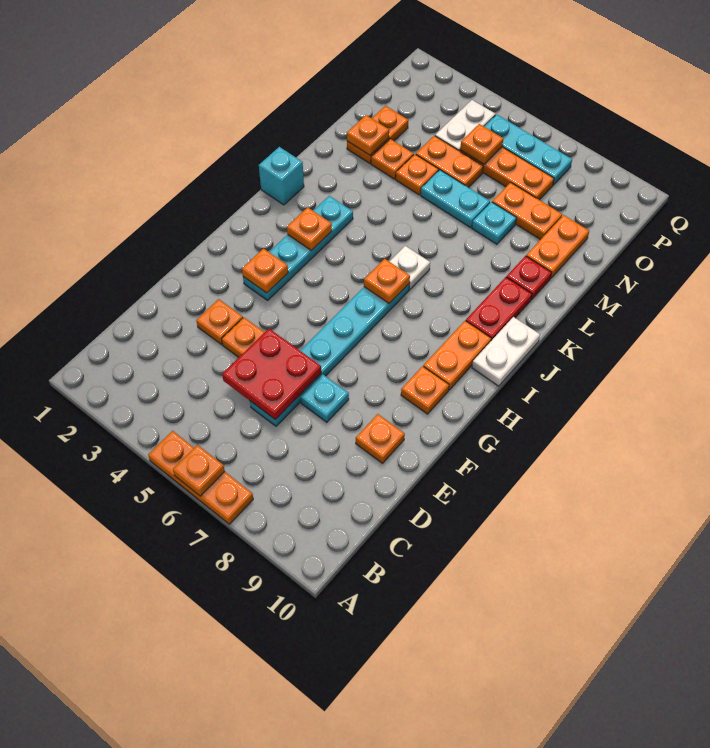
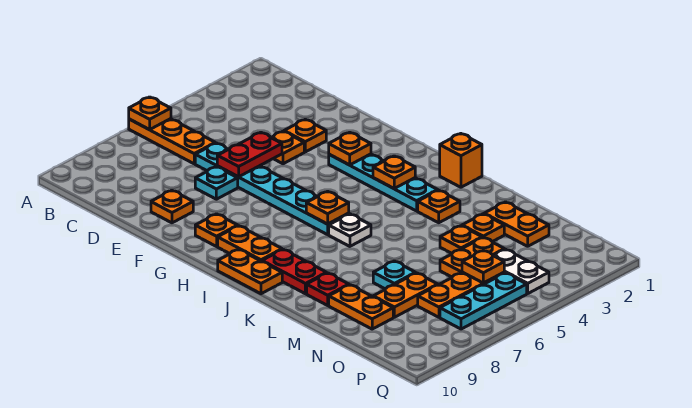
orange 1x3 plate [148,431,253,524] -> orange 1x3 plate turned to [129,119,215,164]
red 2x2 plate [222,329,321,420] -> red 1x2 plate [217,132,282,177]
white 1x2 plate [472,317,540,386] -> orange 1x2 plate [218,249,282,294]
cyan 1x1 brick [259,147,304,205] -> orange 1x1 brick [440,134,482,187]
orange 1x1 plate [347,115,389,155] -> orange 1x1 plate moved to [418,190,460,223]
cyan 1x2 plate [421,170,490,228] -> none

